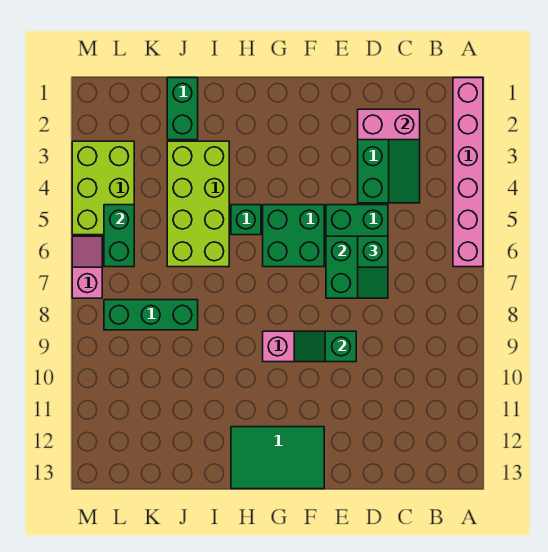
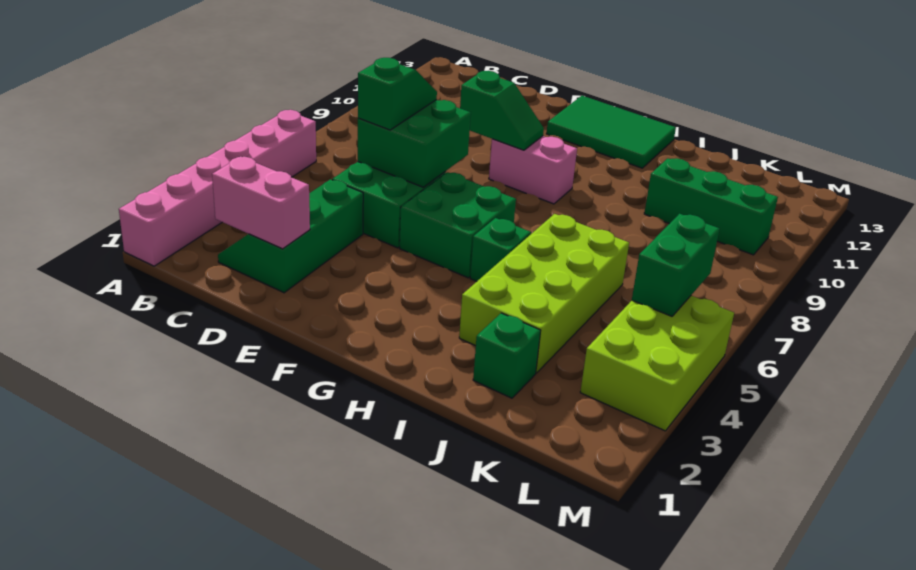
green 1x2 brick [167,78,198,140] -> green 1x1 brick [473,313,541,398]
green 1x3 brick [104,300,198,330] -> green 1x3 brick moved to [644,158,778,255]
pink 1x2 slope [72,236,102,298] -> none

